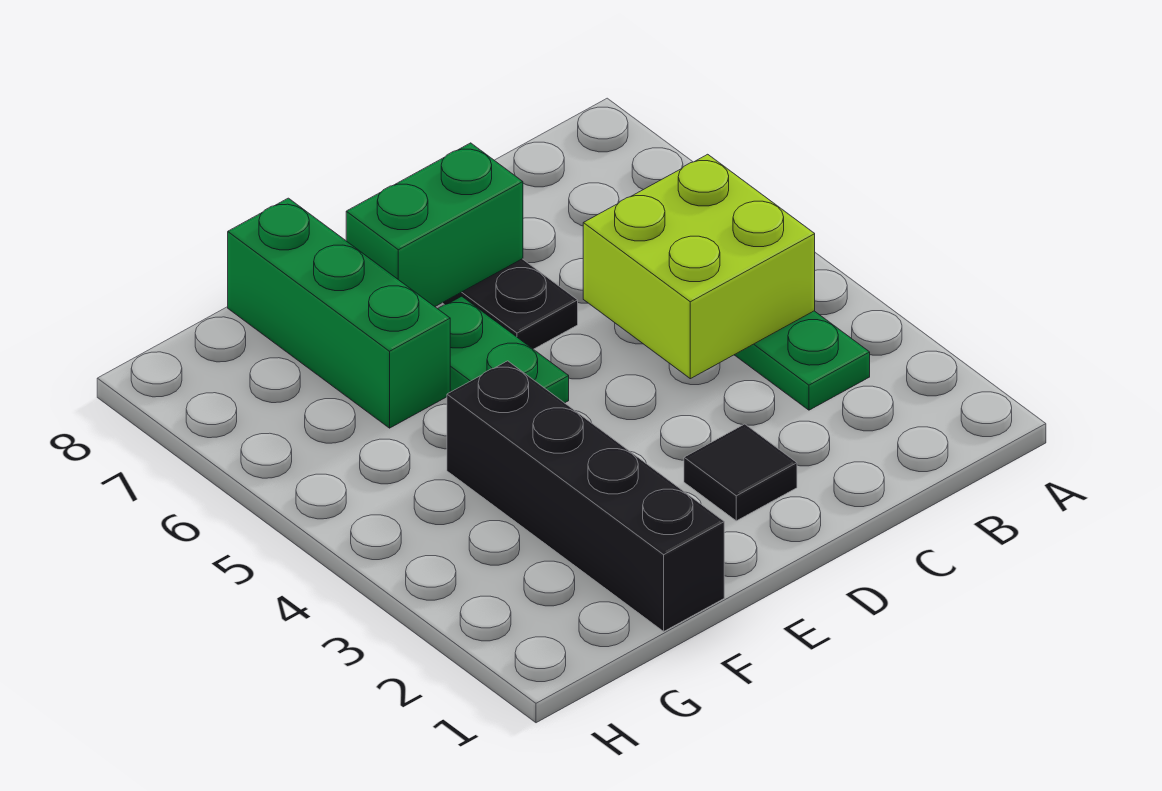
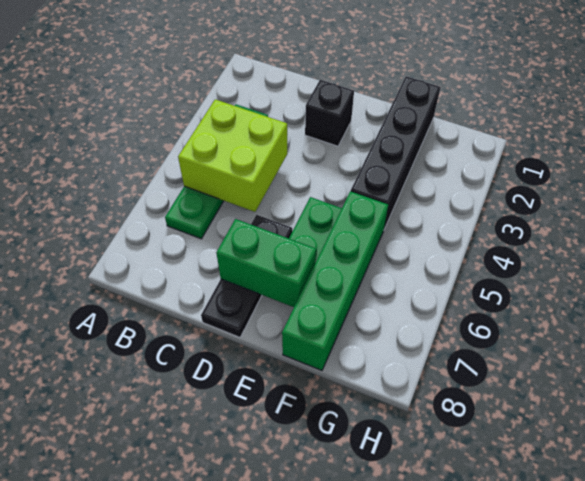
black 1x1 tile [684,424,797,521] -> black 1x1 brick [305,80,354,146]
green 1x3 brick [228,198,450,428] -> green 1x4 brick [282,191,388,371]

